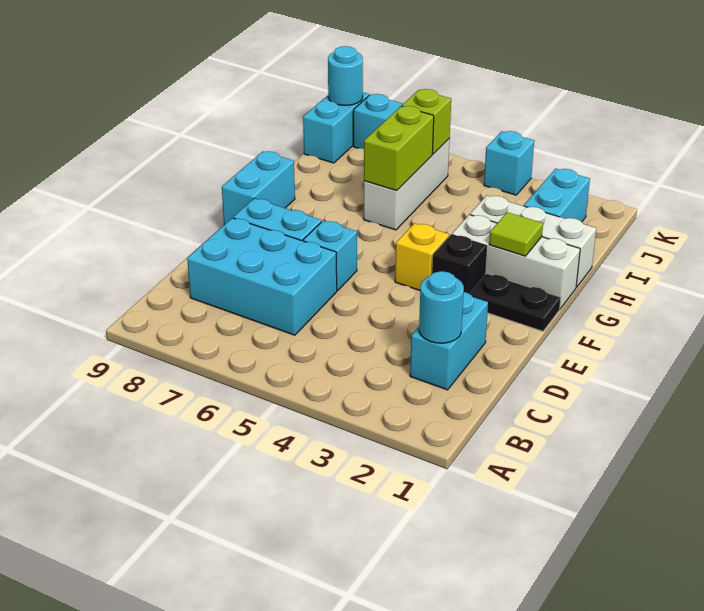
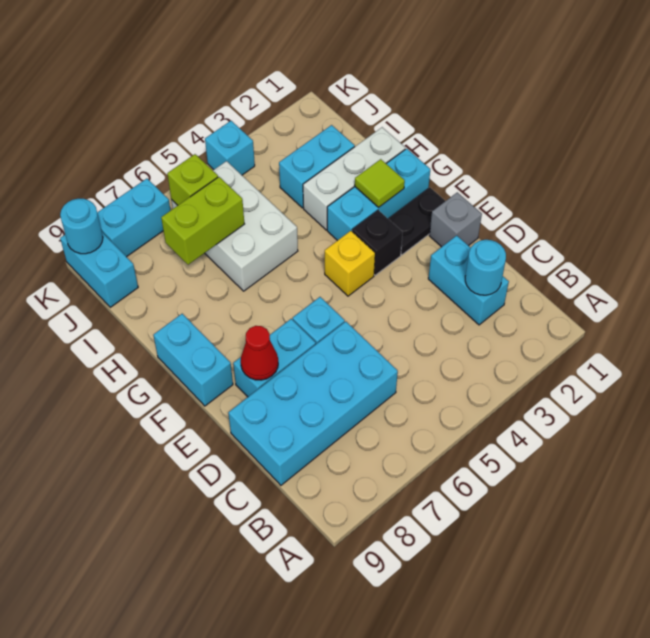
cyan 2x3 brick [187,218,337,335] -> cyan 2x4 brick [228,322,398,485]
none -> grey 1x1 brick [429,192,482,247]
none -> red 1x1 cone [241,326,278,380]
white 1x3 brick [452,215,580,309] -> cyan 1x3 brick [327,149,430,241]
white 1x3 brick [364,138,450,230] -> white 2x3 brick [171,161,298,291]
lime 1x2 brick [364,106,434,191] -> lime 1x2 brick turned to [161,177,244,265]
cyan 1x2 brick [524,169,590,222] -> cyan 1x2 brick turned to [279,125,355,208]

